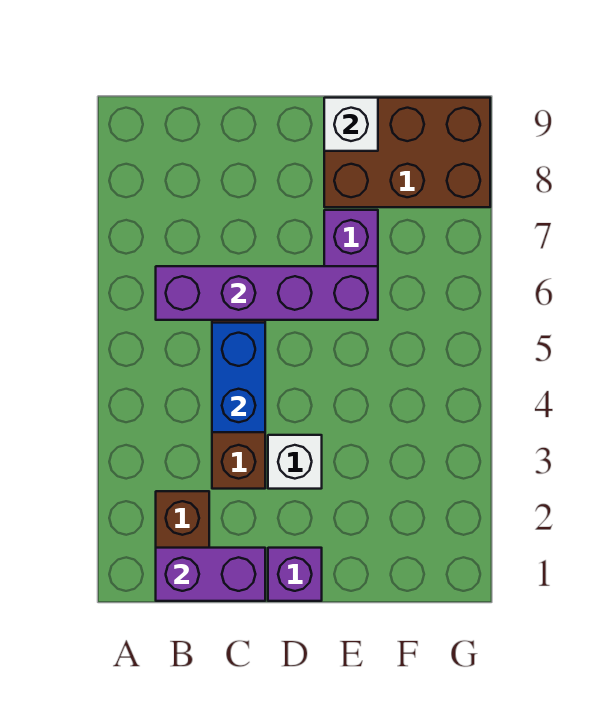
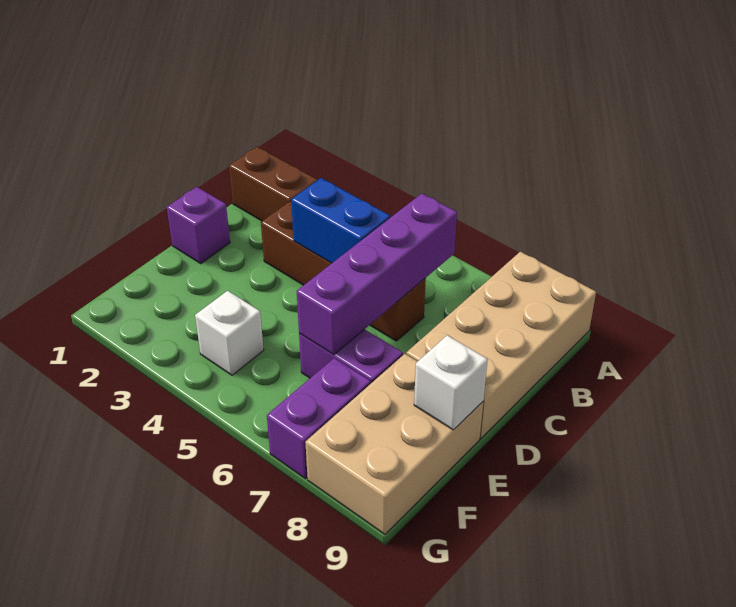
none -> tan 2x4 brick [406,252,596,439]
purple 1x2 brick [156,548,265,601] -> purple 1x2 brick moved to [267,358,371,479]
white 1x1 brick [268,435,322,489] -> white 1x1 brick moved to [195,291,264,375]
brown 2x3 brick [324,98,490,207] -> tan 2x3 brick [305,354,483,534]

